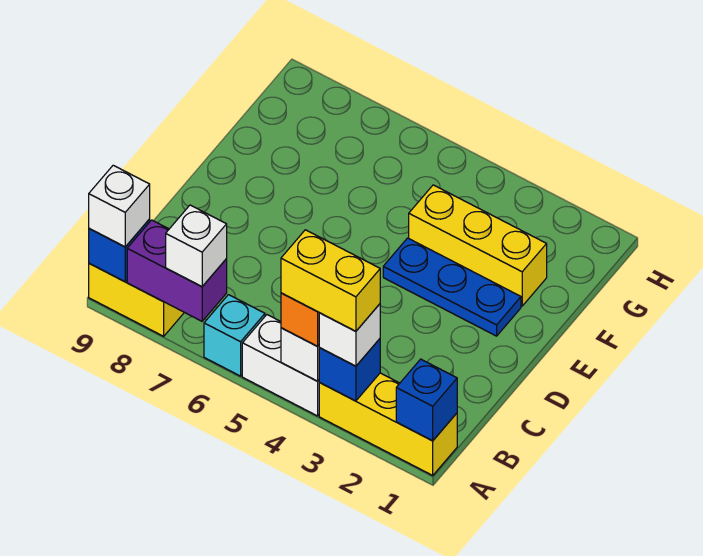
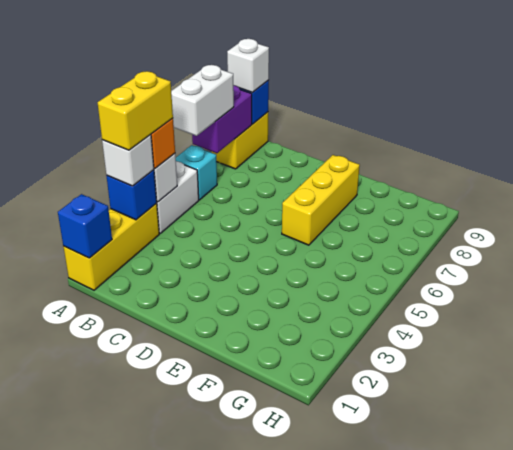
white 1x1 brick [166,205,227,287] -> white 1x2 brick [171,65,234,136]
blue 1x3 plate [383,238,521,336] -> none
yellow 1x3 brick [409,185,547,306] -> yellow 1x3 brick moved to [282,155,360,245]

